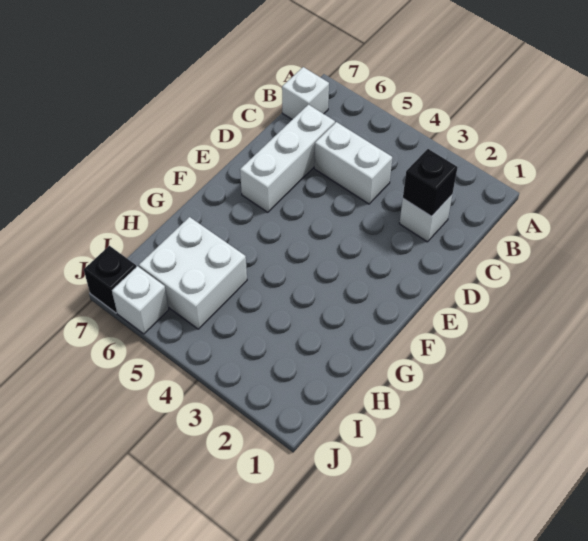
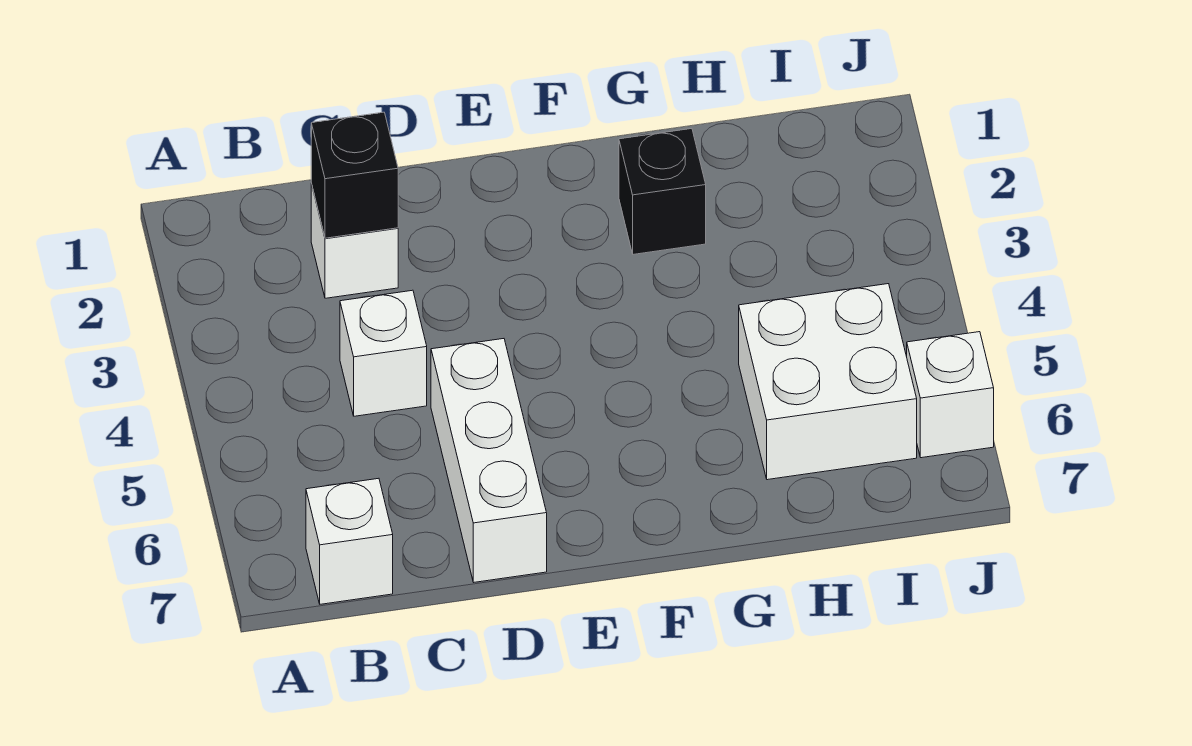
white 1x2 brick [314,122,392,204] -> white 1x1 brick [340,290,427,416]
white 1x3 brick [240,105,335,212] -> white 1x3 brick turned to [431,339,547,582]
black 1x1 brick [84,246,136,313] -> black 1x1 brick moved to [619,129,706,254]

